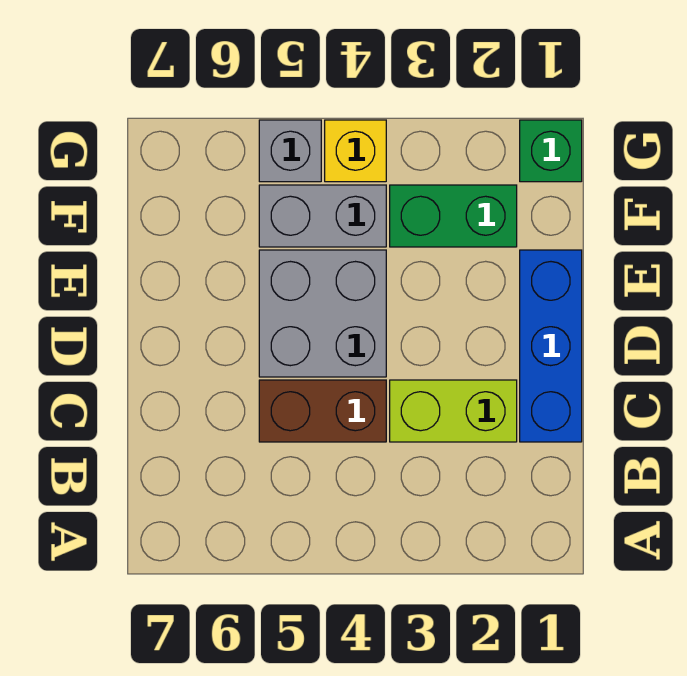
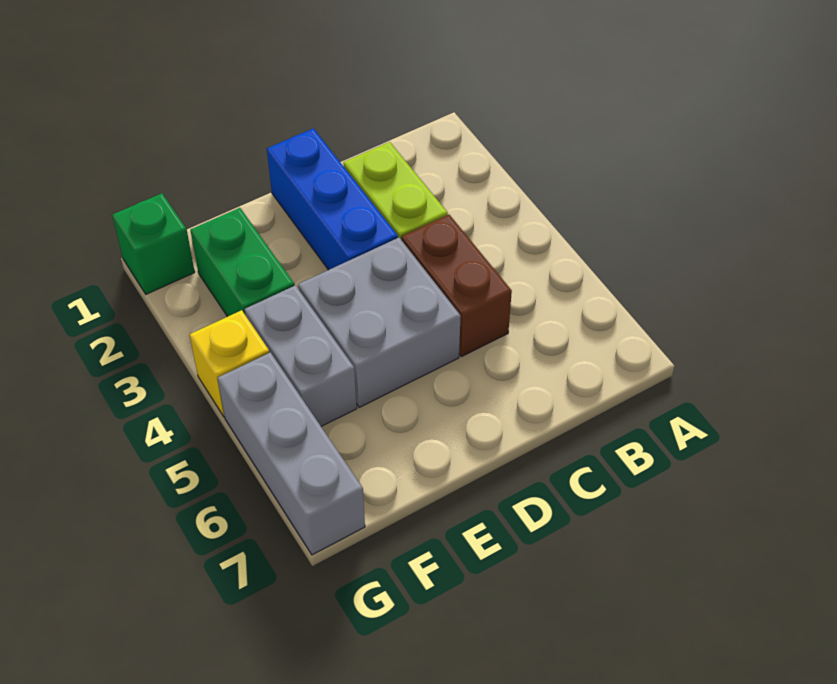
blue 1x3 brick [520,250,582,442] -> blue 1x3 brick turned to [267,129,398,270]
grey 1x1 brick [259,120,321,182] -> grey 1x3 brick [218,353,365,555]

